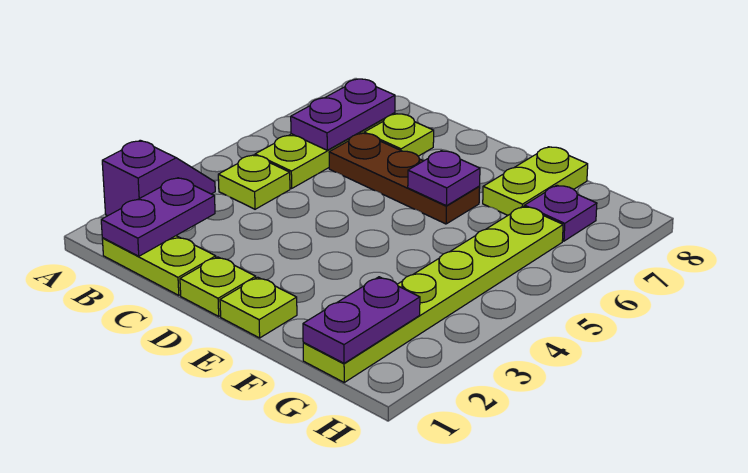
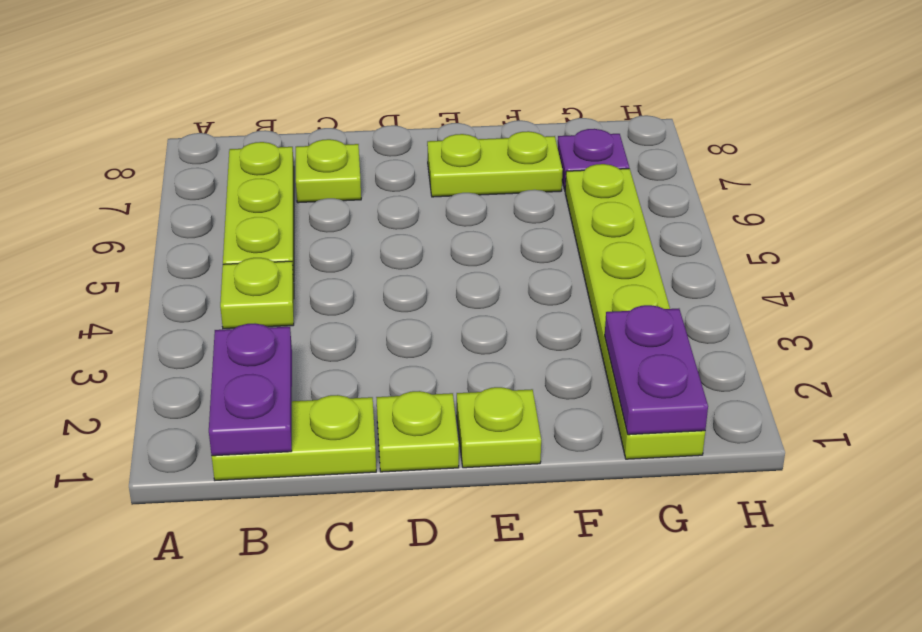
purple 1x2 slope [102,140,215,216] -> none
purple 1x2 plate [291,79,395,150] -> none
brown 1x3 plate [329,133,480,224] -> none
purple 1x1 plate [408,151,480,206] -> none
lime 1x2 plate [483,147,588,215] -> lime 1x2 plate turned to [427,131,562,197]

